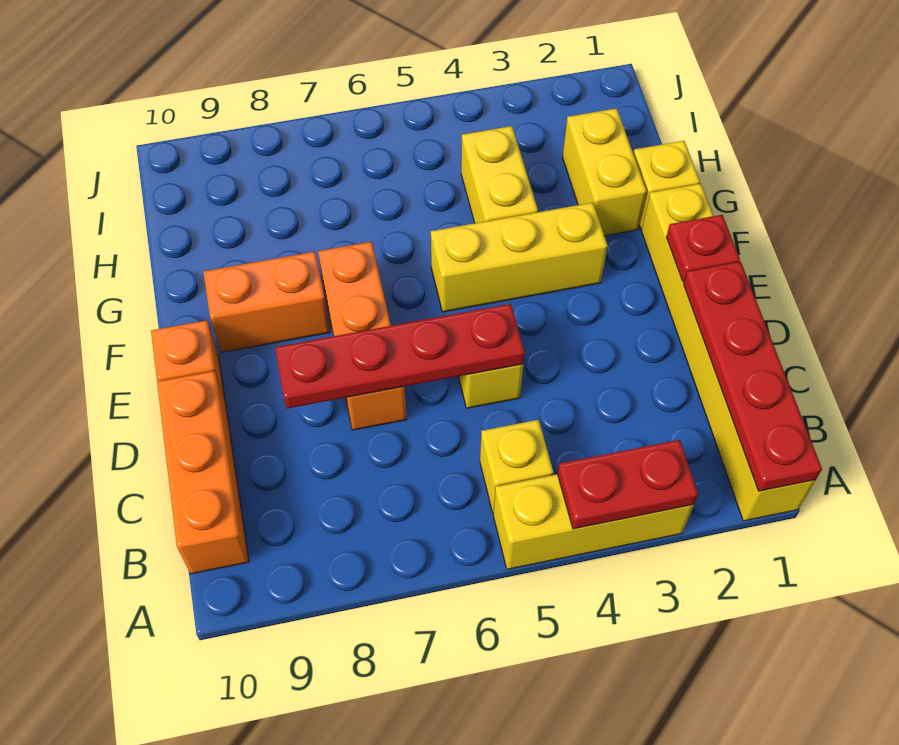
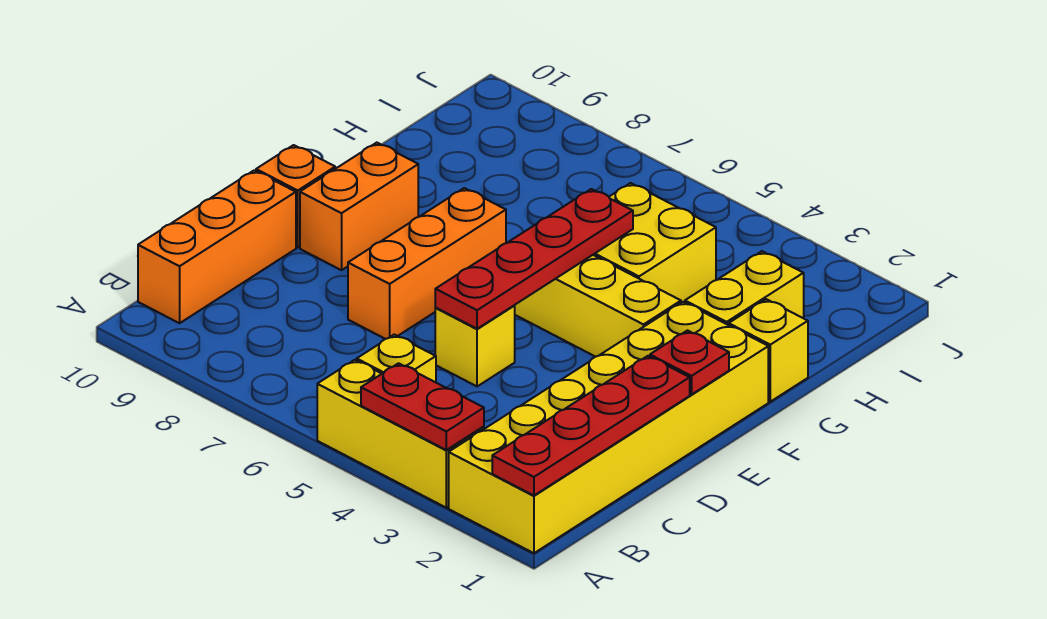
yellow 1x6 brick [641,184,816,521] -> yellow 2x6 brick [449,302,768,553]
red 1x4 plate [275,304,525,408] -> red 1x4 plate turned to [435,189,633,329]
orange 1x2 brick [203,252,330,352] -> orange 1x2 brick turned to [300,143,418,270]
yellow 1x2 brick [461,126,538,223] -> yellow 2x2 brick [593,183,716,303]

